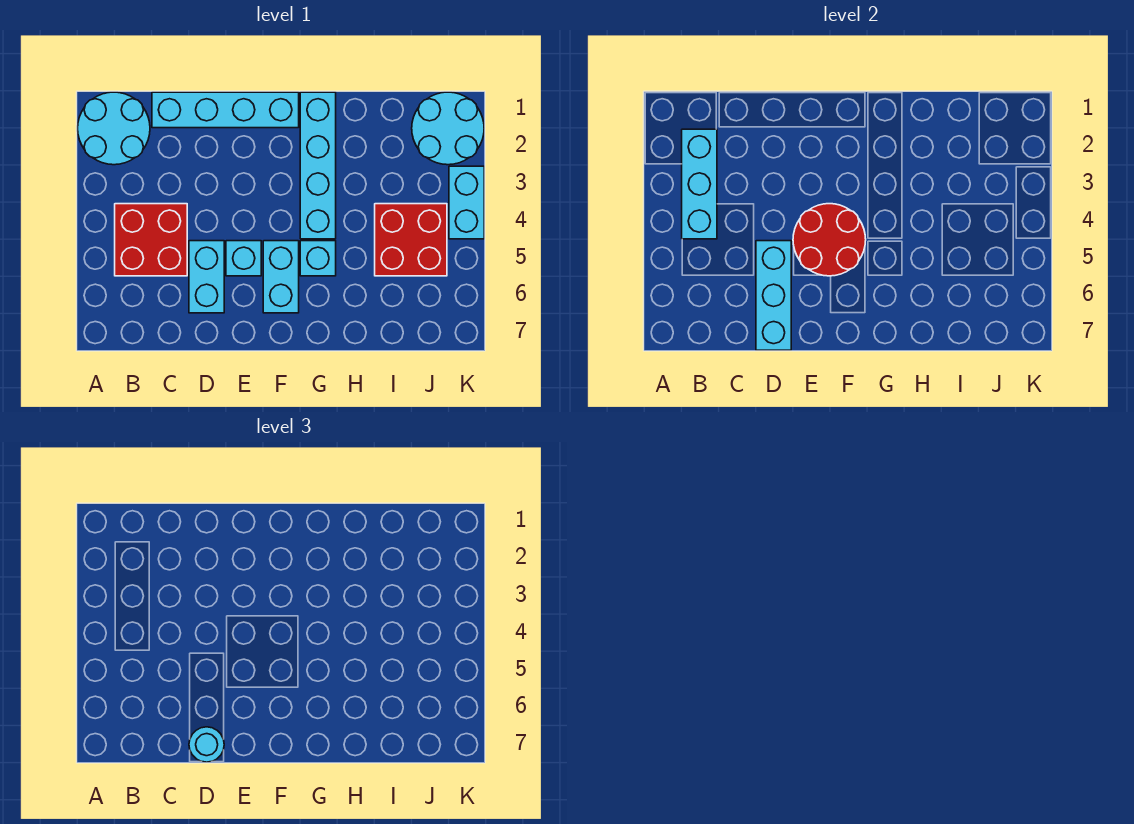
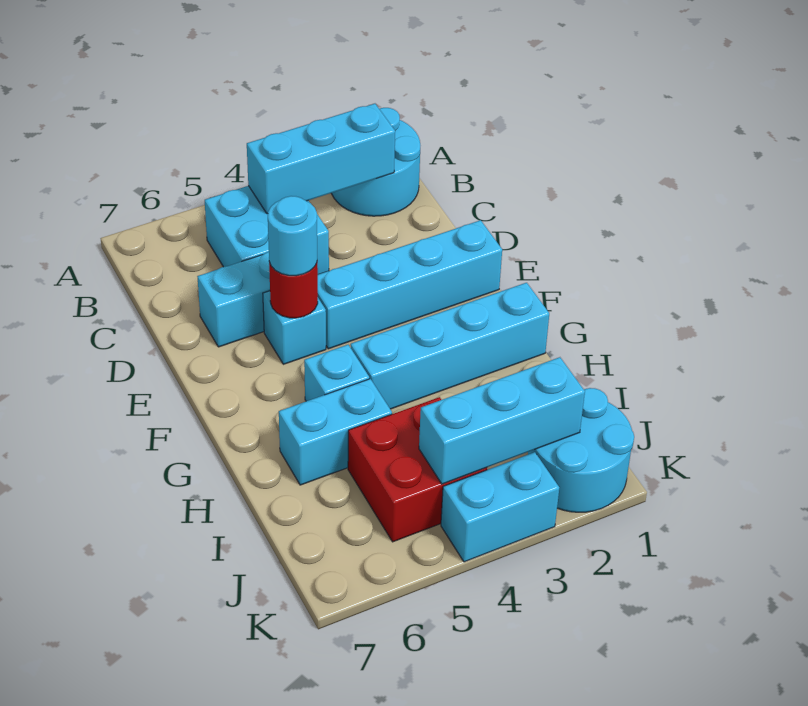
red 2x2 brick [115,204,187,276] -> cyan 2x2 brick [205,186,329,274]
cyan 1x4 brick [152,92,299,128] -> cyan 1x4 brick turned to [318,220,502,349]
cyan 1x3 brick [756,241,791,350] -> cyan 1x3 brick moved to [419,357,585,484]
cyan 1x1 round brick [189,727,224,762] -> cyan 1x1 round brick moved to [268,196,317,276]
red 2x2 round brick [793,204,866,276] -> red 1x1 round brick [269,262,318,318]
cyan 1x2 brick [263,241,299,313] -> cyan 1x2 brick moved to [279,379,392,485]

